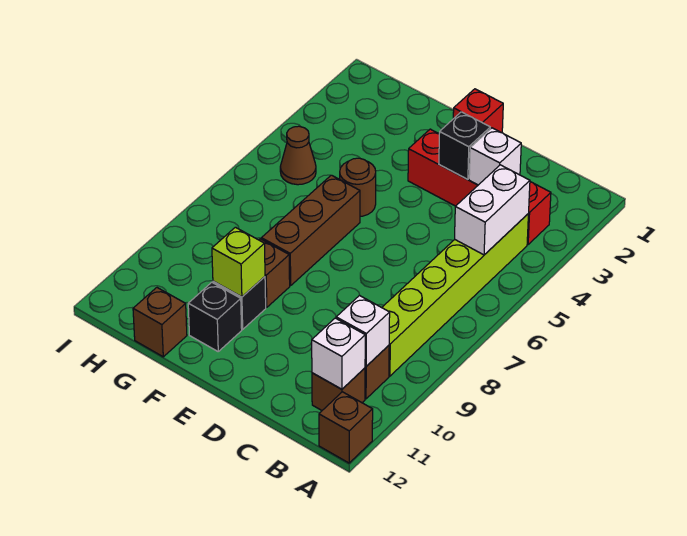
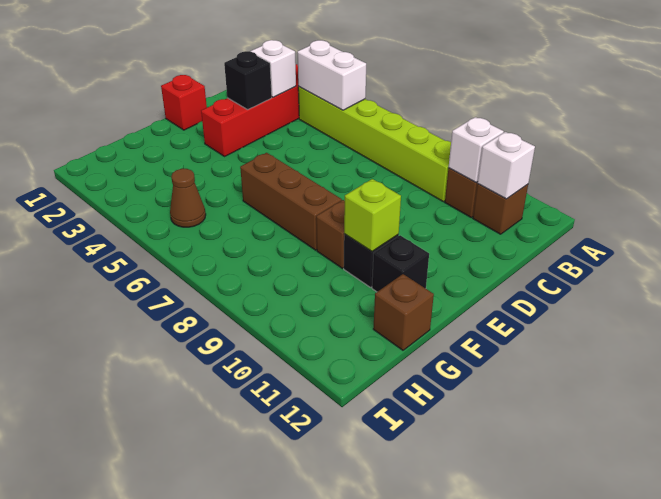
brown 1x1 brick [319,392,373,463] -> none
brown 1x1 round brick [340,158,376,216] -> none

